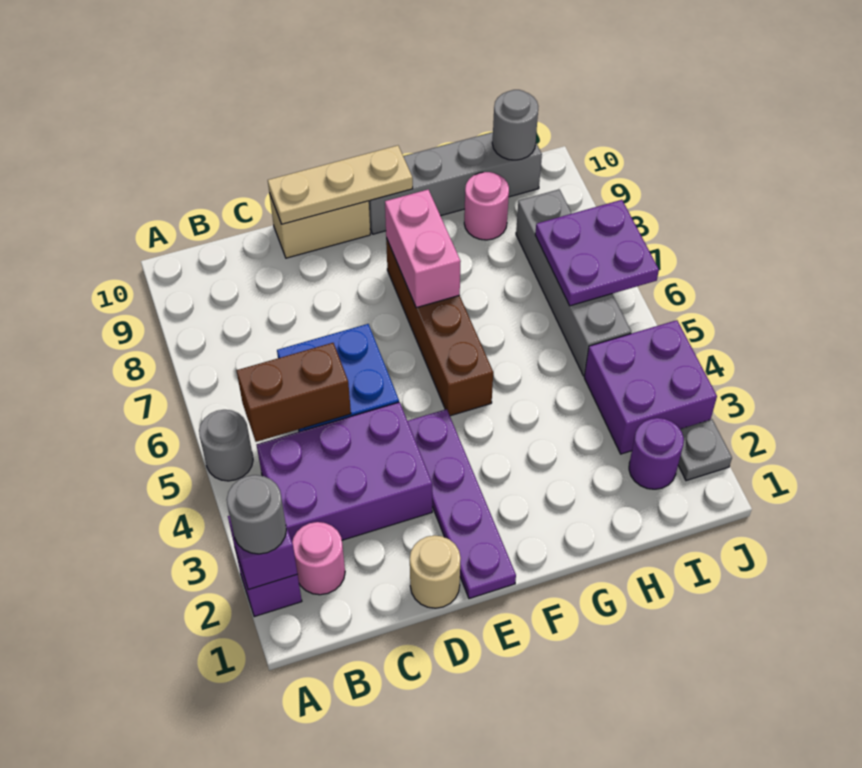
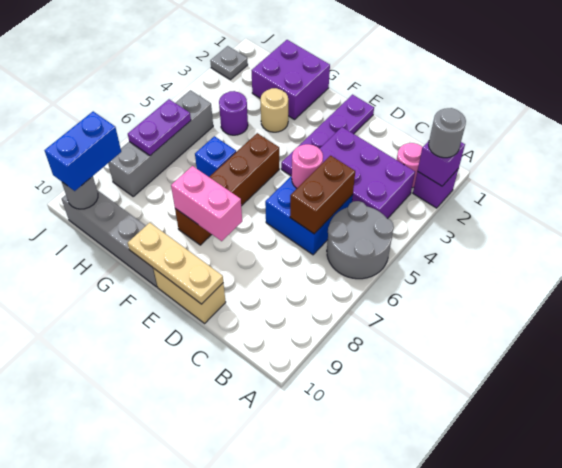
grey 1x1 round brick [199,410,253,481] -> grey 2x2 round brick [327,201,394,279]
brown 1x2 brick [237,343,351,442] -> brown 1x2 brick turned to [290,156,355,234]
tan 1x1 round brick [410,535,461,608] -> tan 1x1 round brick moved to [260,88,288,132]
pink 1x2 brick [385,190,461,308] -> pink 1x2 brick turned to [171,166,242,241]
none -> blue 1x1 brick [195,136,236,177]
pink 1x1 round brick [464,172,509,240] -> pink 1x1 round brick moved to [292,144,323,188]
purple 1x1 round brick [629,418,684,489] -> purple 1x1 round brick moved to [219,91,248,135]
purple 2x2 brick [584,320,717,454] -> purple 2x2 brick moved to [251,40,330,120]
purple 2x2 plate [535,200,659,306] -> purple 1x2 plate [128,99,191,156]
none -> blue 1x2 brick [45,111,121,191]

